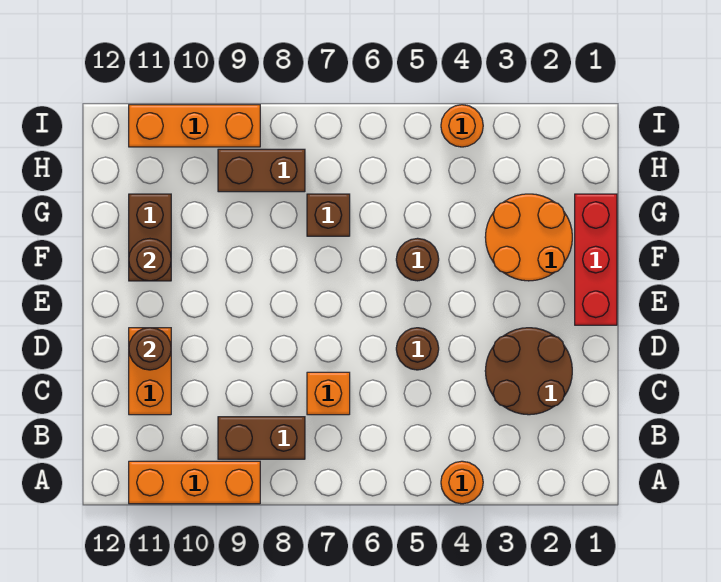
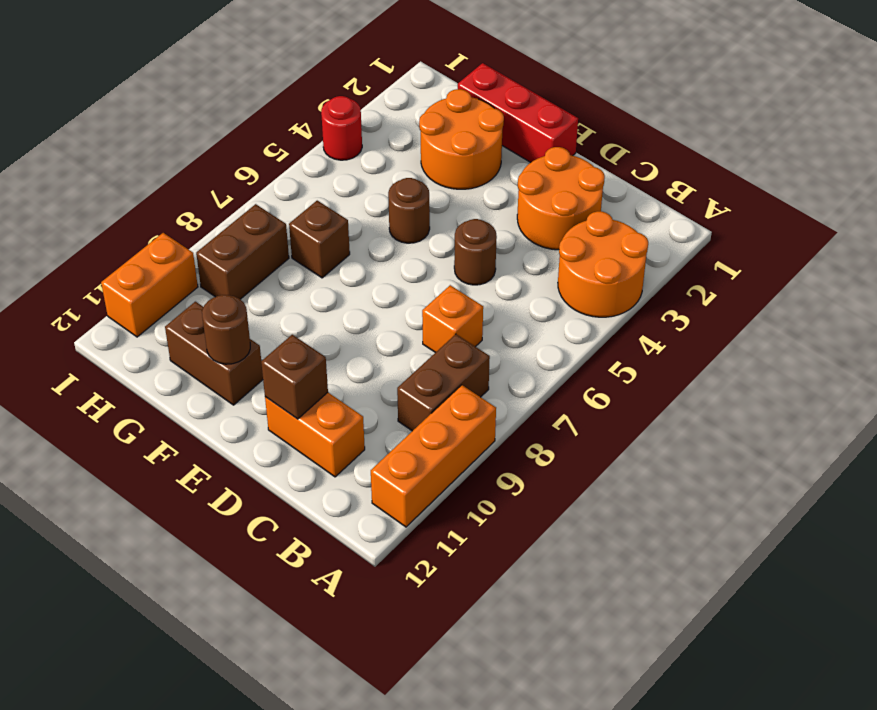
orange 1x1 round brick [441,461,483,504] -> orange 2x2 round brick [558,211,648,317]
brown 2x2 round brick [485,328,572,415] -> orange 2x2 round brick [517,147,605,250]
brown 1x1 round brick [129,328,171,370] -> brown 1x1 brick [261,335,328,419]
orange 1x1 round brick [441,105,483,147] -> red 1x1 round brick [321,96,362,160]
orange 1x3 brick [129,105,260,147] -> orange 1x2 brick [101,233,198,337]

